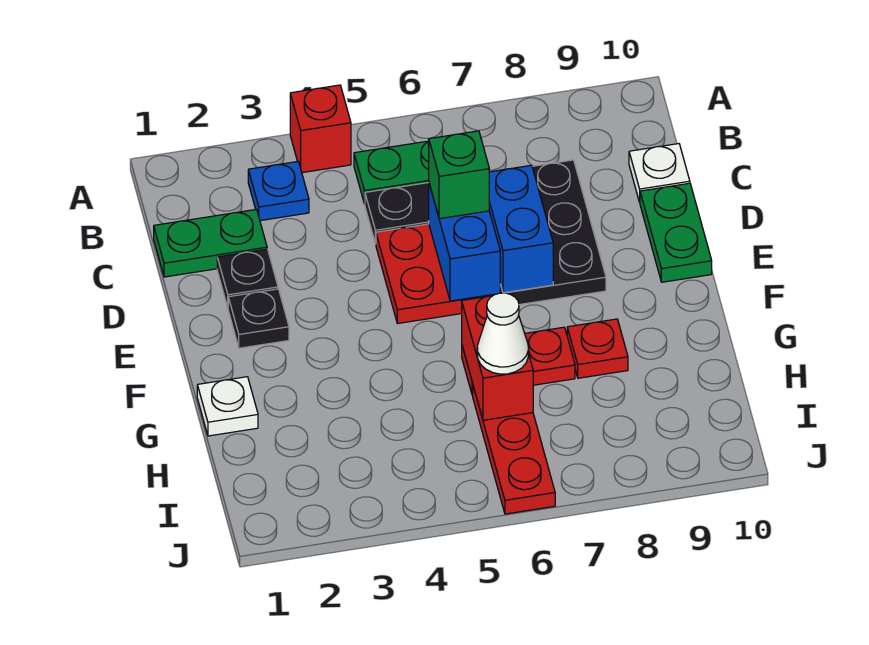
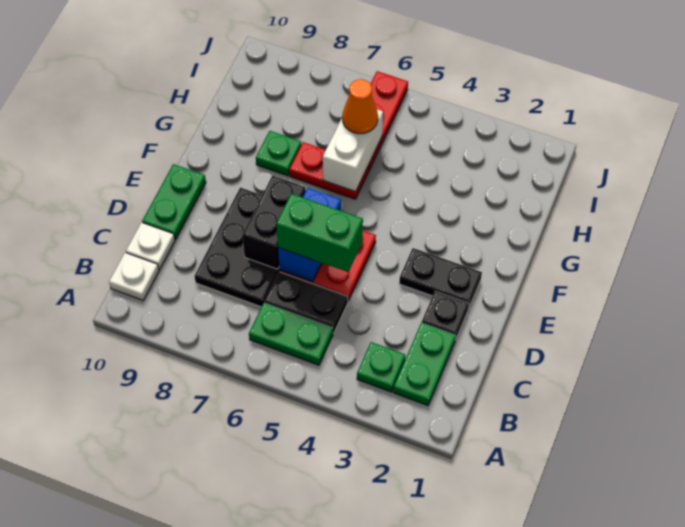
red 1x1 brick [290,85,351,173] -> none
blue 1x1 plate [248,161,309,221] -> green 1x1 plate [357,342,405,392]
green 1x2 plate [154,209,267,277] -> green 1x2 plate turned to [393,323,456,406]
green 1x1 brick [429,131,489,219] -> green 1x2 brick [276,194,363,272]
blue 1x2 brick [489,165,553,293] -> black 1x2 brick [242,175,306,269]
black 1x1 plate [228,289,289,348] -> black 1x2 plate [399,248,482,308]
white 1x1 plate [197,377,258,436] -> white 1x1 plate moved to [109,253,159,300]
red 1x2 brick [462,293,533,420] -> white 1x2 brick [323,109,383,192]
red 1x1 plate [567,319,628,378] -> green 1x1 plate [256,131,301,176]
white 1x1 cone [477,293,528,374] -> orange 1x1 cone [342,79,378,134]

